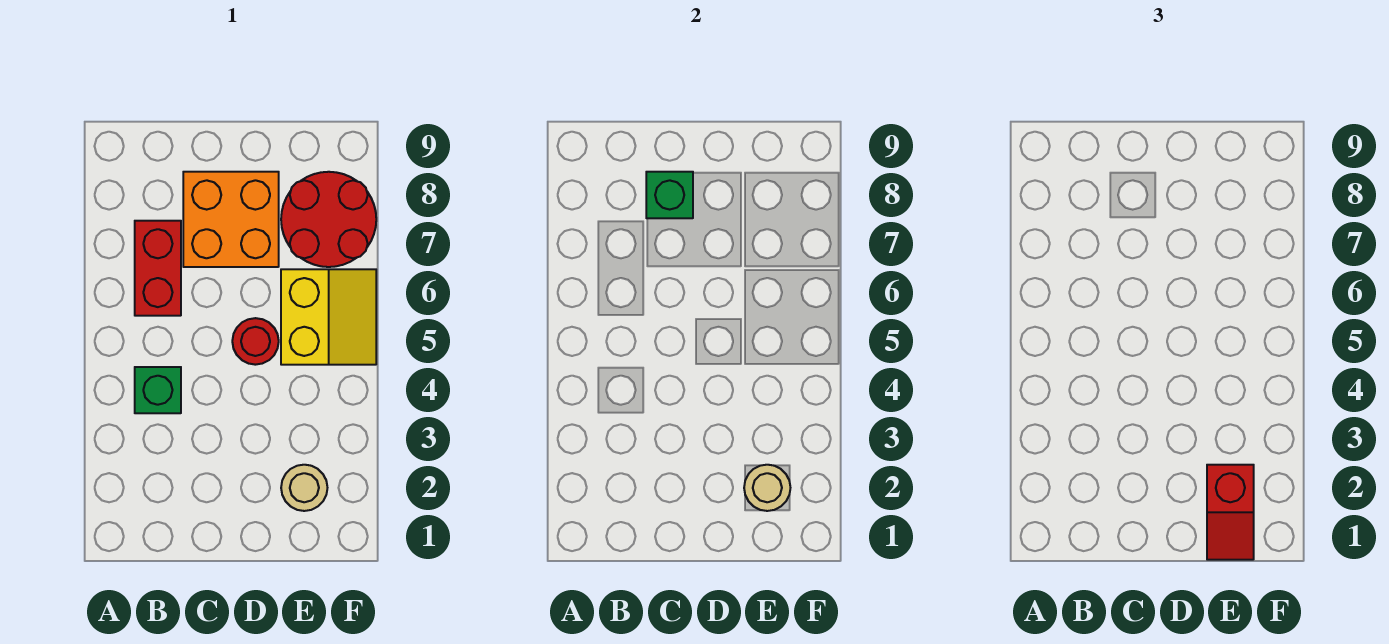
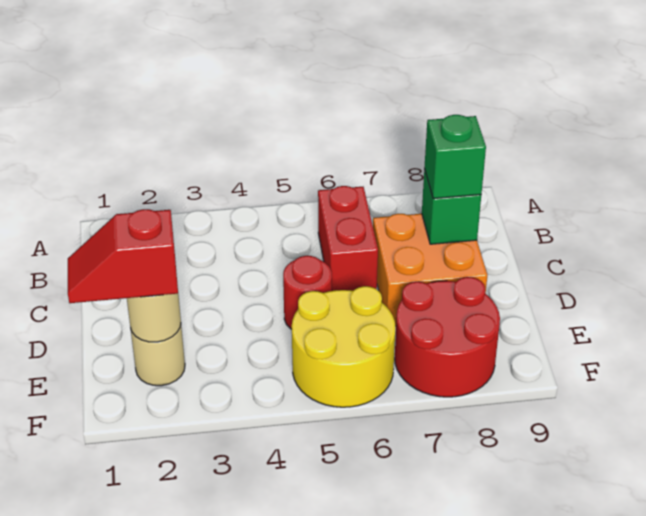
green 1x1 brick [135,367,181,413] -> green 1x1 brick moved to [424,115,486,199]
red 1x2 brick [135,221,181,316] -> red 1x2 brick turned to [318,186,378,291]
yellow 2x2 slope [281,269,376,365] -> yellow 2x2 round brick [292,286,395,407]

